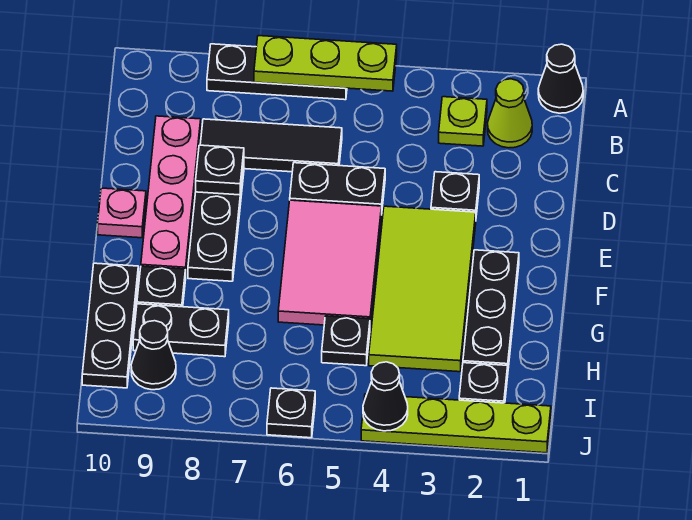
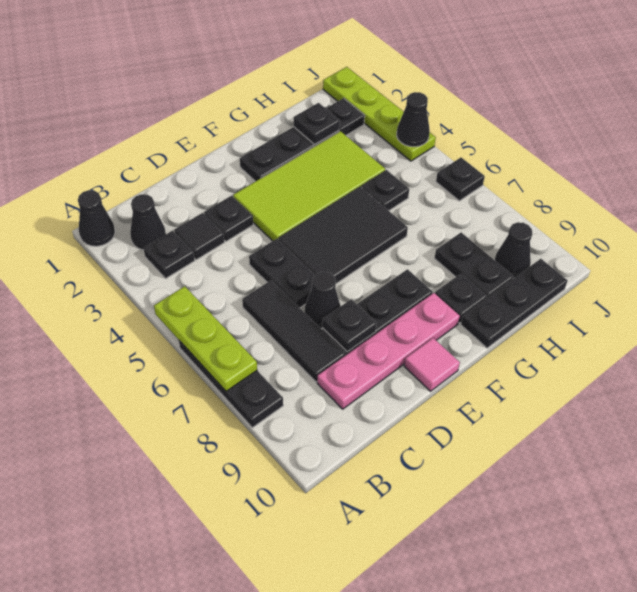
lime 1x1 cone [488,79,532,148] -> black 1x1 cone [130,194,166,250]
lime 1x1 plate [439,97,487,146] -> black 1x1 plate [144,231,195,278]
none -> black 1x1 tile [174,213,224,260]
none -> black 1x1 cone [305,272,341,329]
pink 2x3 tile [278,200,381,326] -> black 2x3 tile [278,186,408,283]
pink 1x1 plate [98,188,146,238] -> pink 1x1 tile [404,338,460,391]
none -> black 1x1 plate [294,103,340,144]

